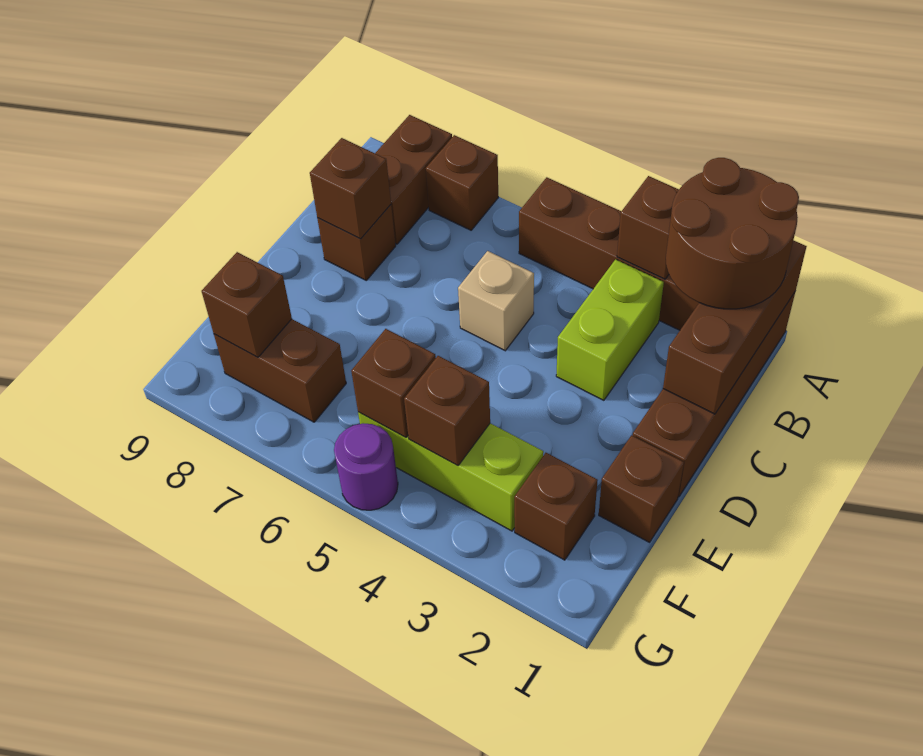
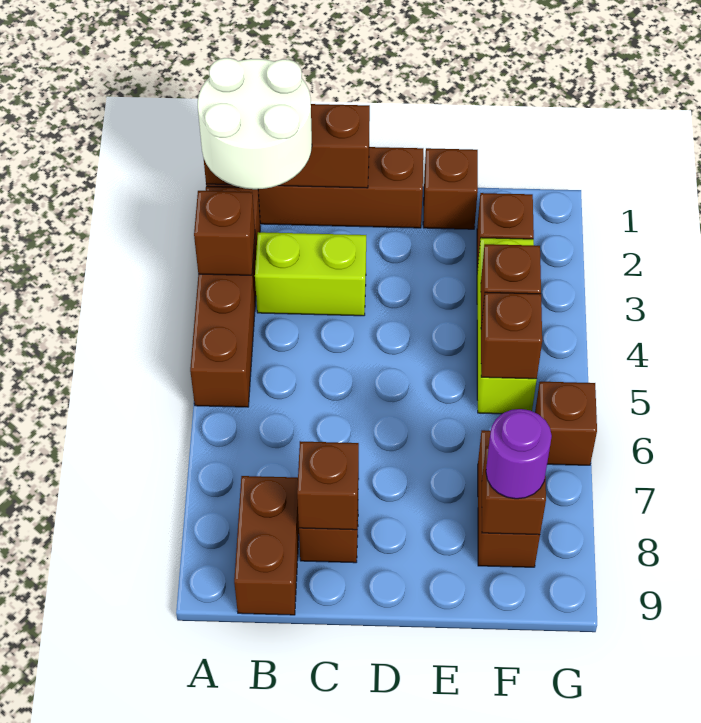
brown 2x2 round brick [666,158,799,309] -> white 2x2 round brick [198,58,312,189]
brown 1x1 brick [426,135,498,230] -> brown 1x1 brick moved to [535,382,597,465]
brown 1x2 brick [375,115,452,244] -> brown 1x2 brick turned to [234,476,299,615]
tan 1x1 brick [458,251,534,351] -> none
purple 1x1 round brick [334,423,398,510] -> purple 1x1 round brick moved to [486,409,552,499]

